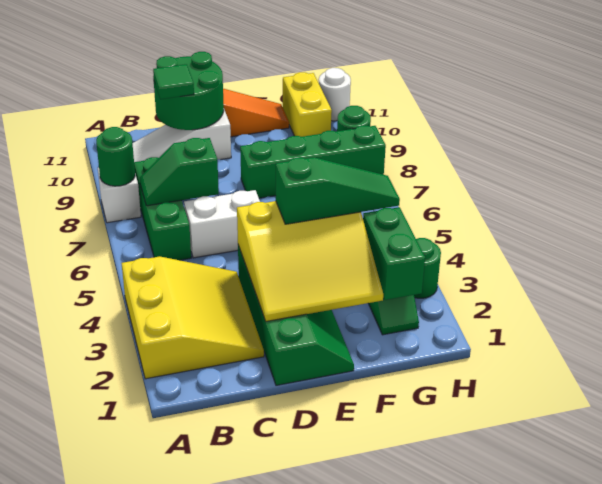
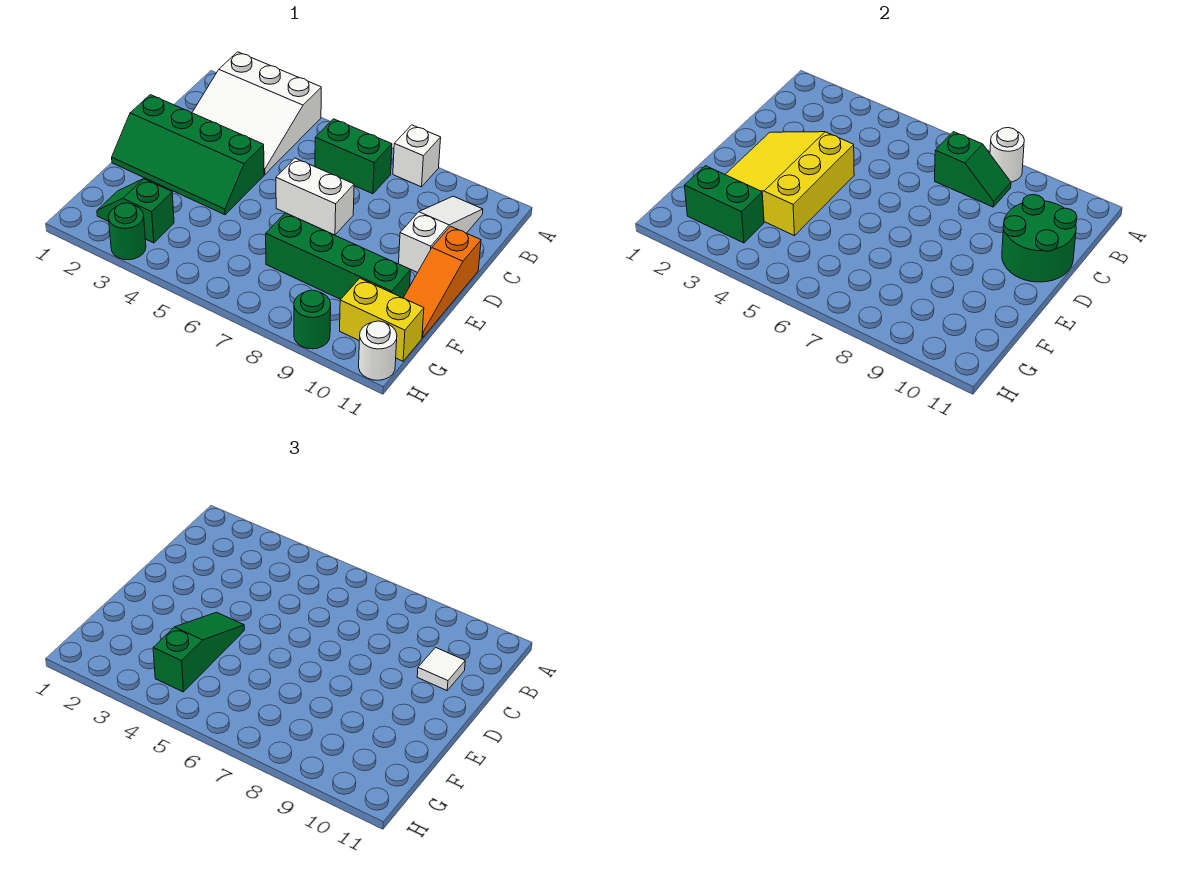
yellow 3x3 slope [122,256,264,379] -> white 3x3 slope [192,52,321,174]
green 1x1 round brick [96,127,135,186] -> white 1x1 round brick [990,128,1024,182]
green 1x3 brick [134,157,191,260] -> green 1x2 brick [315,119,392,194]
green 1x2 slope [140,138,219,206] -> green 1x2 slope turned to [935,132,1011,207]
white 1x2 brick [184,190,260,258] -> white 1x2 brick turned to [276,158,354,235]
green 1x1 tile [153,64,194,99] -> white 1x1 tile [417,647,465,690]
green 1x3 slope [276,157,400,224] -> green 1x3 slope turned to [153,612,244,692]
green 1x4 brick [240,125,386,198] -> green 1x4 brick turned to [266,213,411,299]

